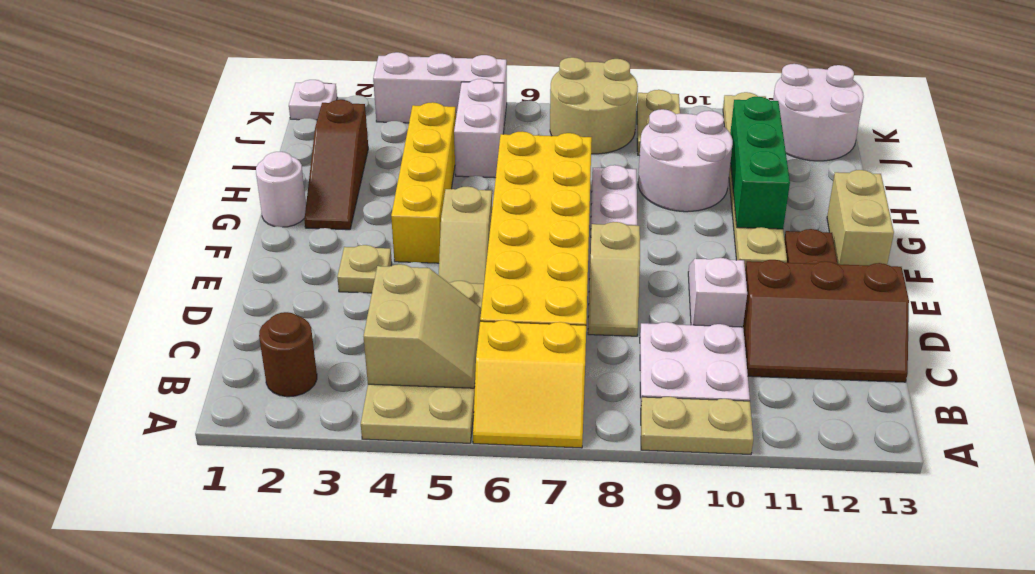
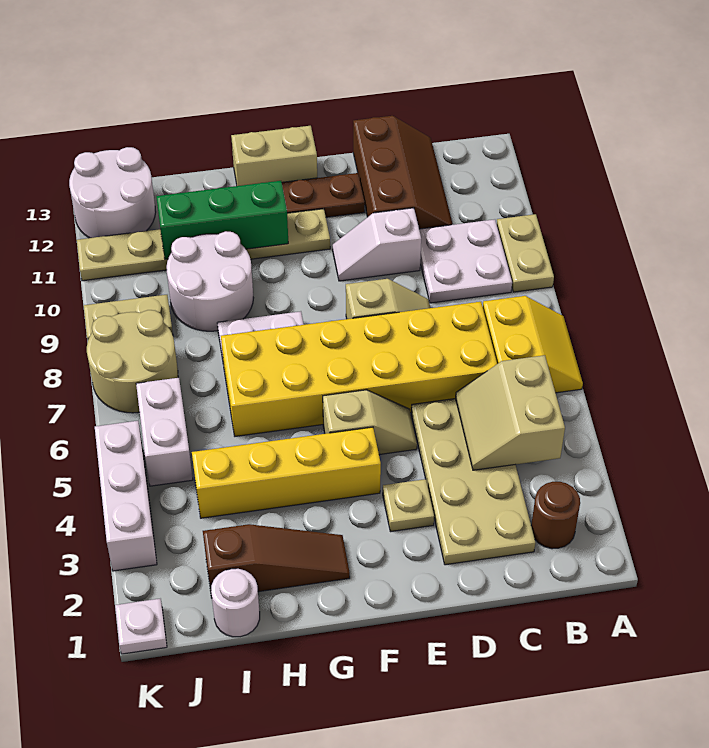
tan 2x4 plate [361,281,484,443] -> tan 2x4 plate turned to [411,398,535,565]
tan 2x2 slope [364,264,481,388] -> tan 2x2 slope turned to [456,355,565,470]
white 1x1 round brick [256,152,306,227] -> white 1x1 round brick moved to [211,569,260,637]
white 1x2 brick [454,79,504,178] -> white 1x2 brick turned to [136,378,193,486]

